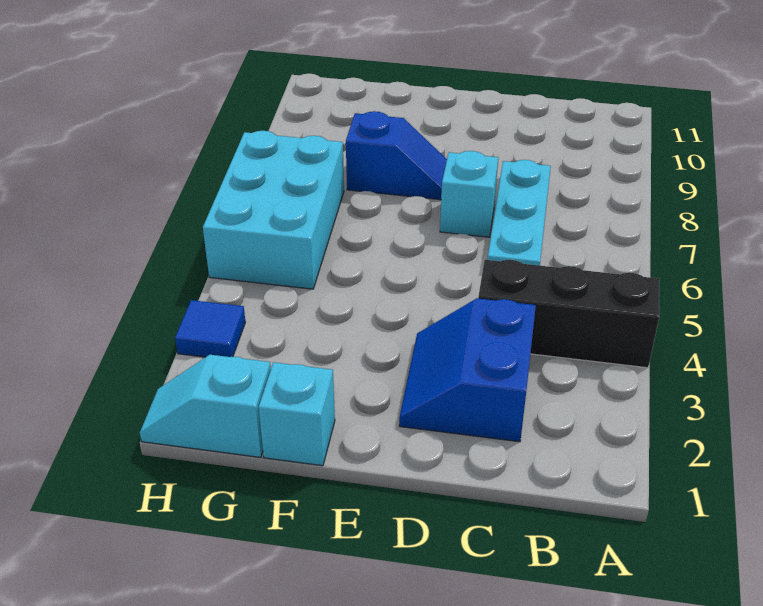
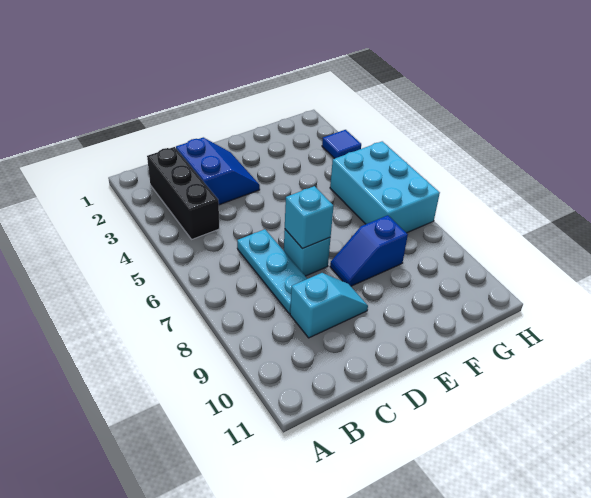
black 1x3 brick [478,260,659,368] -> black 1x3 brick turned to [147,147,220,239]
cyan 1x1 brick [259,362,335,466] -> cyan 1x1 brick moved to [285,186,333,249]
cyan 1x2 slope [140,355,271,457] -> cyan 1x2 slope moved to [290,273,368,338]

